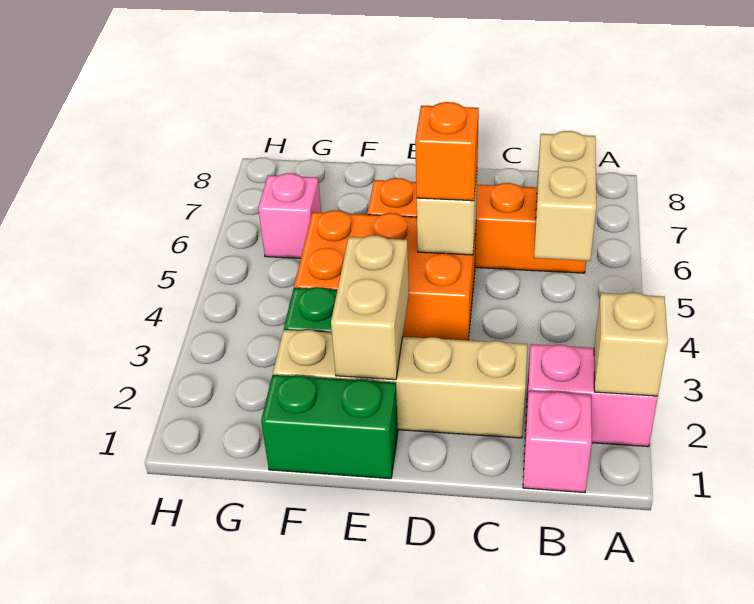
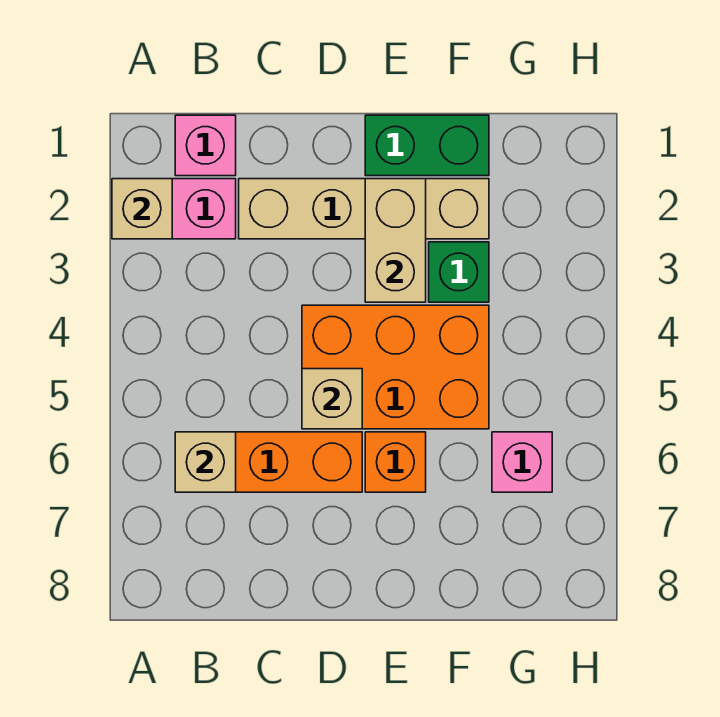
tan 1x2 brick [534,131,596,261] -> tan 1x1 brick [175,432,236,492]
orange 1x1 brick [415,102,479,201] -> none

